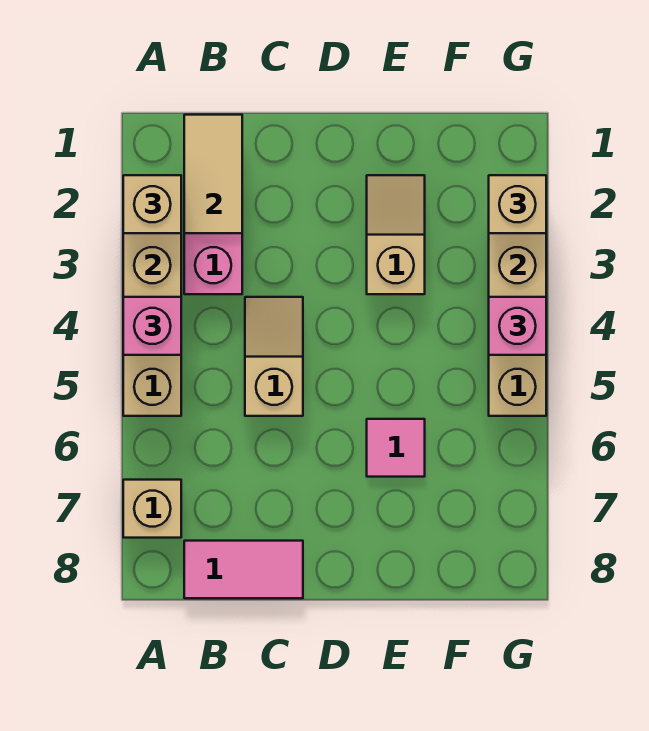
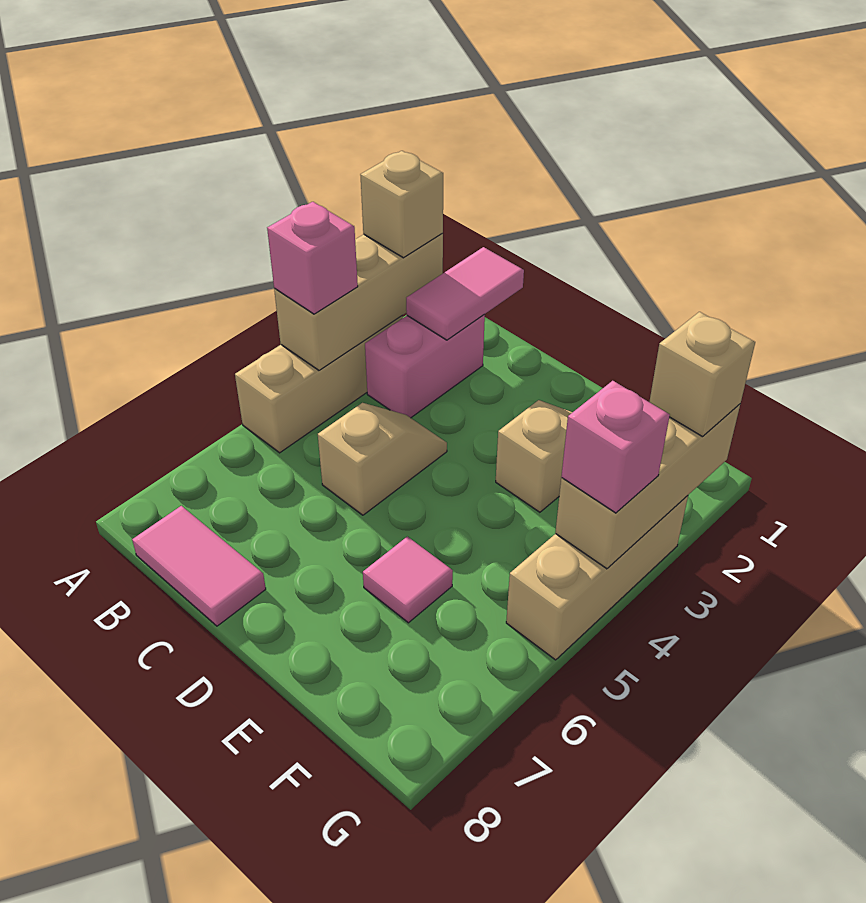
tan 1x1 brick [123,480,181,538] -> none
tan 1x2 tile [184,115,242,233] -> pink 1x2 tile [406,247,524,340]

